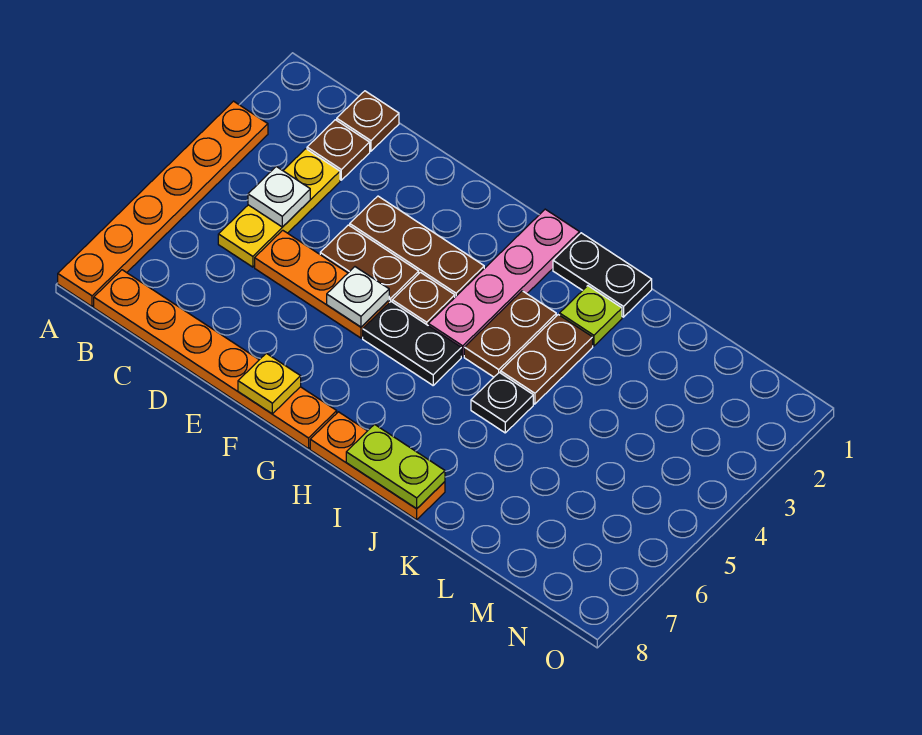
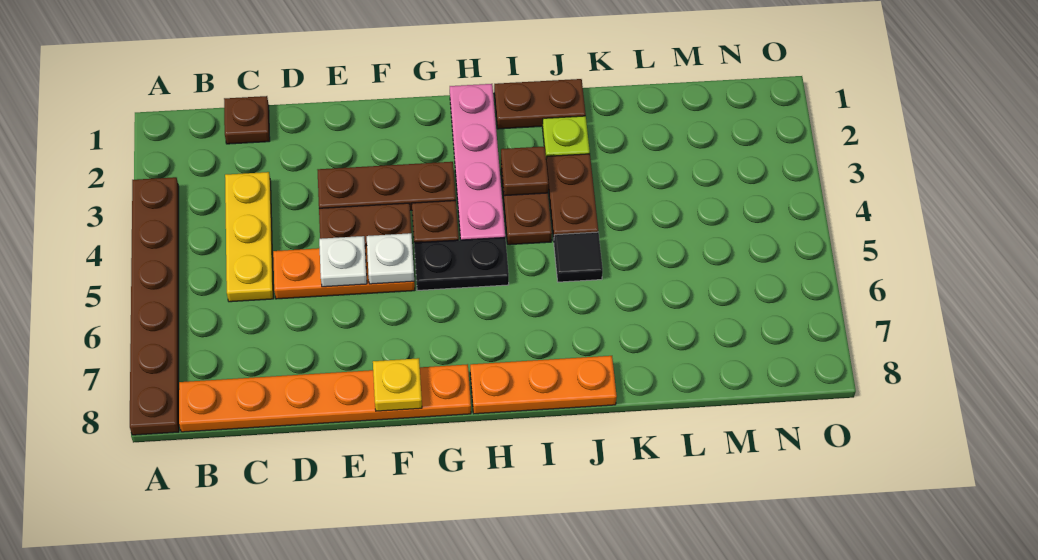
orange 1x6 plate [58,101,268,306] -> brown 1x6 plate [130,177,179,435]
brown 1x1 plate [307,120,370,180] -> brown 1x1 plate moved to [501,146,548,196]
white 1x1 plate [248,167,310,227] -> white 1x1 plate moved to [319,236,367,287]
black 1x2 plate [553,233,652,317] -> brown 1x2 plate [494,79,586,129]
lime 1x2 plate [346,424,445,509] -> none
black 1x1 plate [471,372,533,433] -> black 1x1 tile [554,232,603,282]

